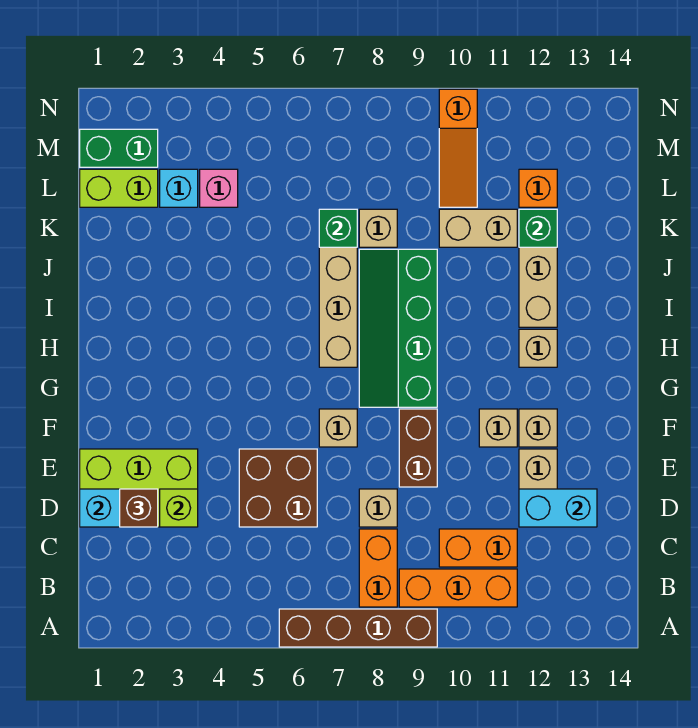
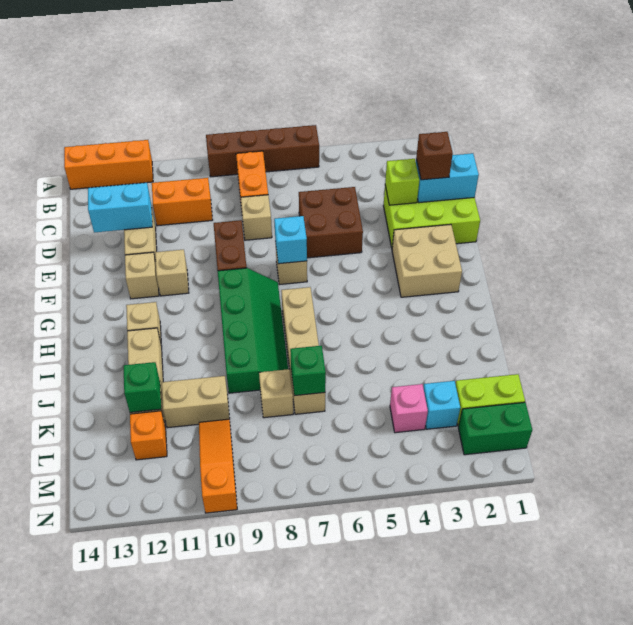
orange 1x3 brick [399,569,517,607] -> orange 1x3 brick moved to [64,140,153,189]
none -> tan 2x2 brick [392,224,462,297]
none -> cyan 1x1 brick [274,216,307,264]

